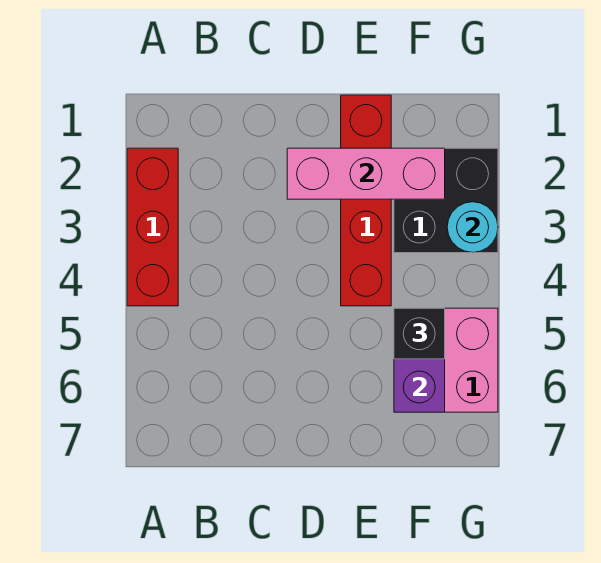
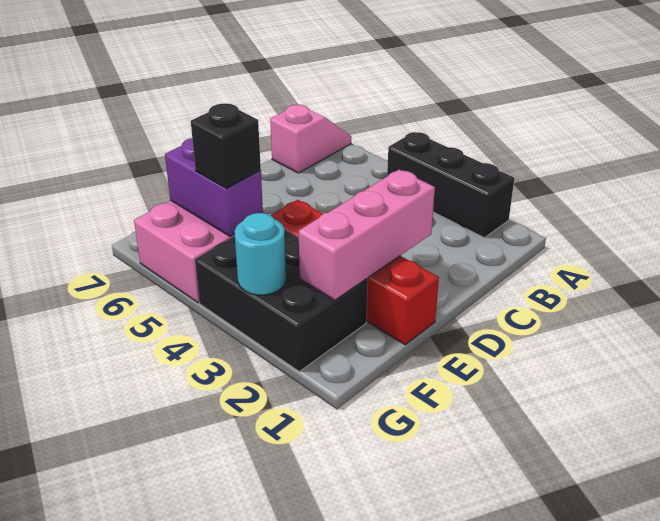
red 1x3 brick [127,148,178,306] -> black 1x3 brick [387,132,514,238]
none -> pink 1x2 slope [270,105,351,173]
black 2x2 brick [394,148,498,253] -> black 2x3 brick [195,230,368,371]

